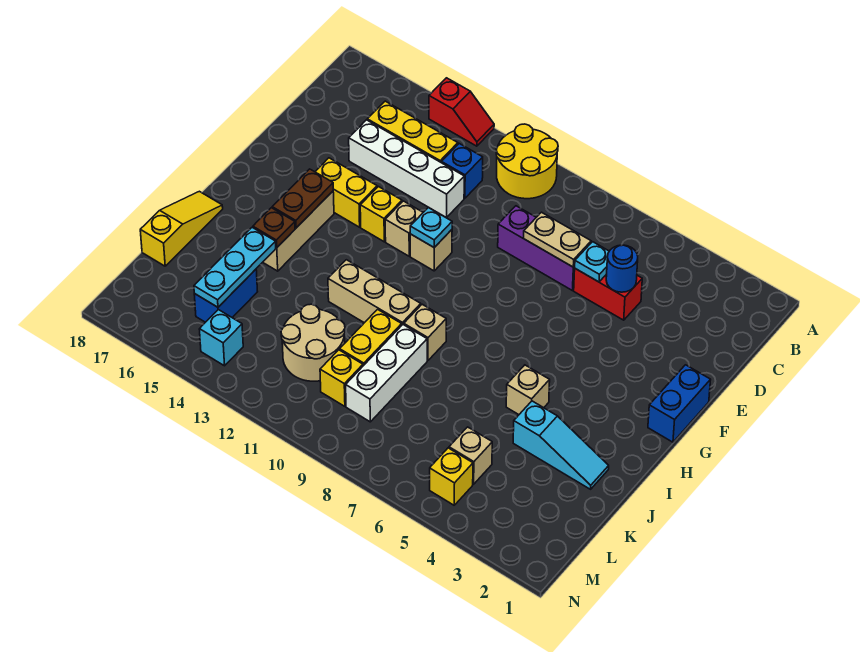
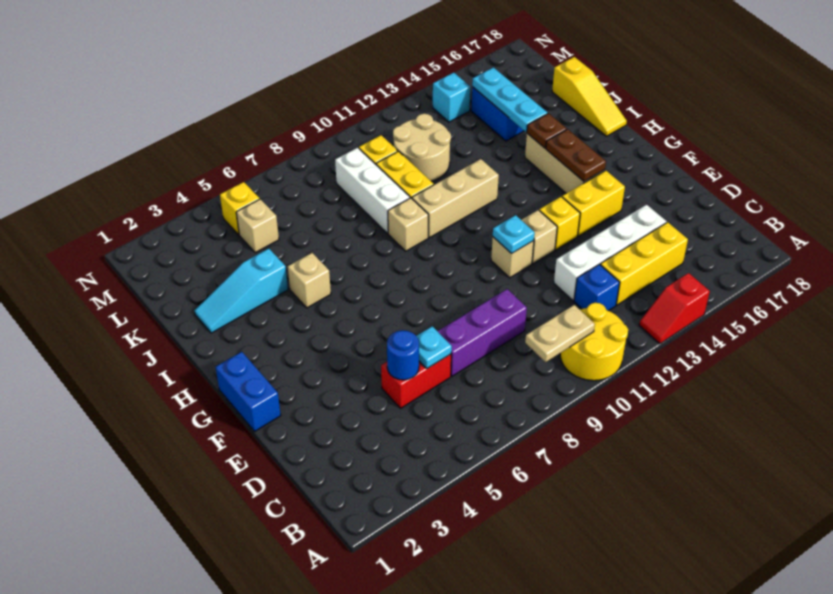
tan 1x2 plate [524,212,591,267] -> tan 1x2 plate moved to [525,305,595,362]

